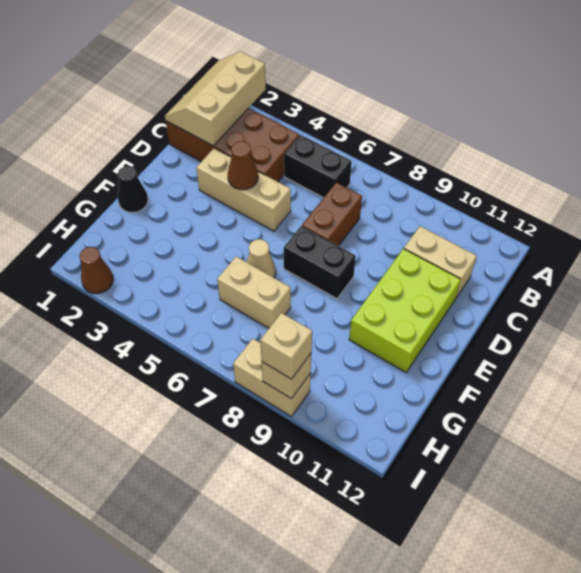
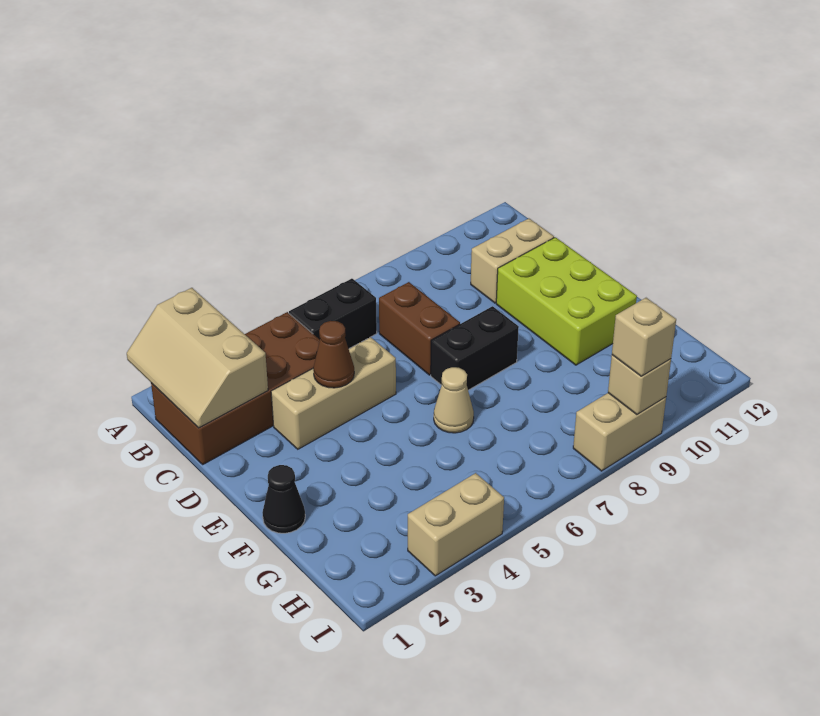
tan 1x2 brick [217,257,291,328] -> tan 1x2 brick moved to [408,473,504,576]
brown 1x1 cone [80,247,113,294] -> none

